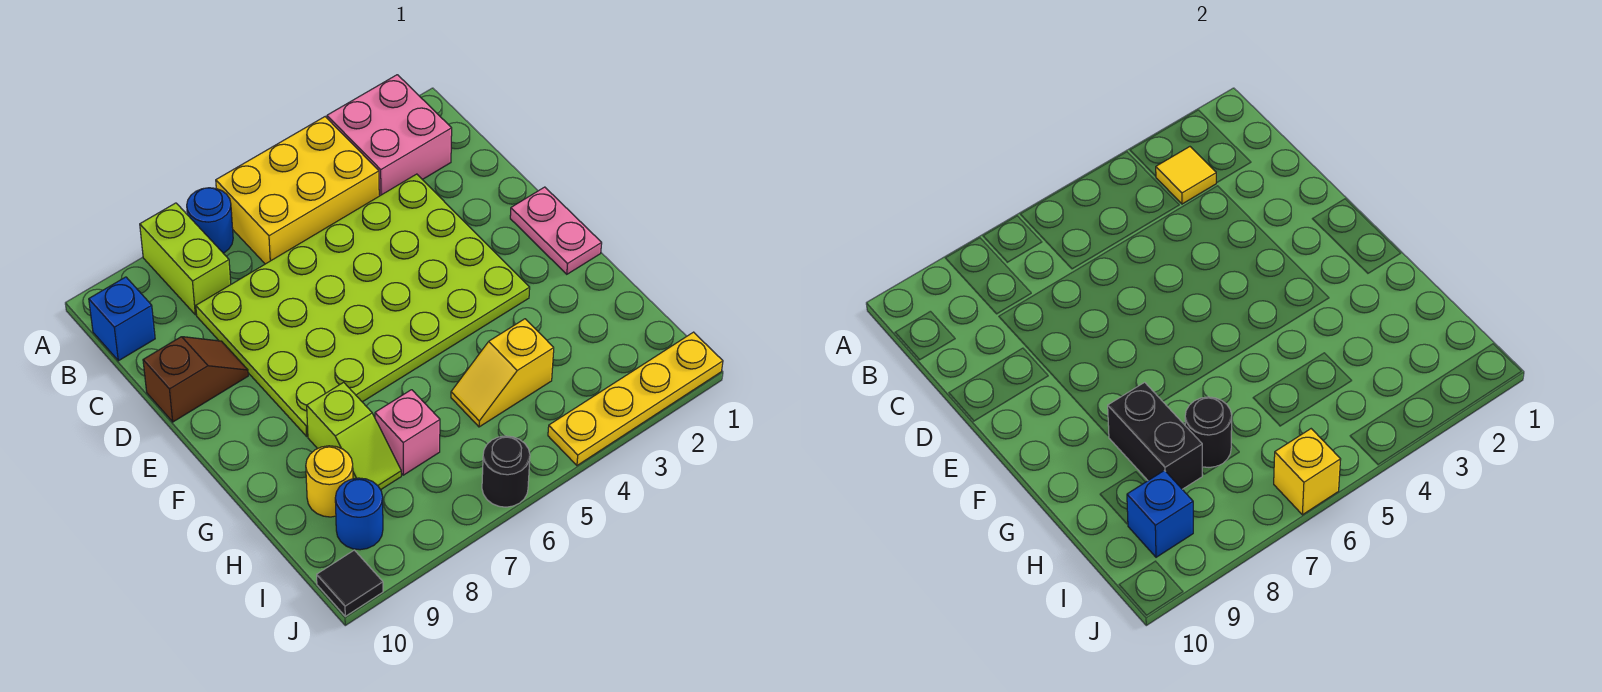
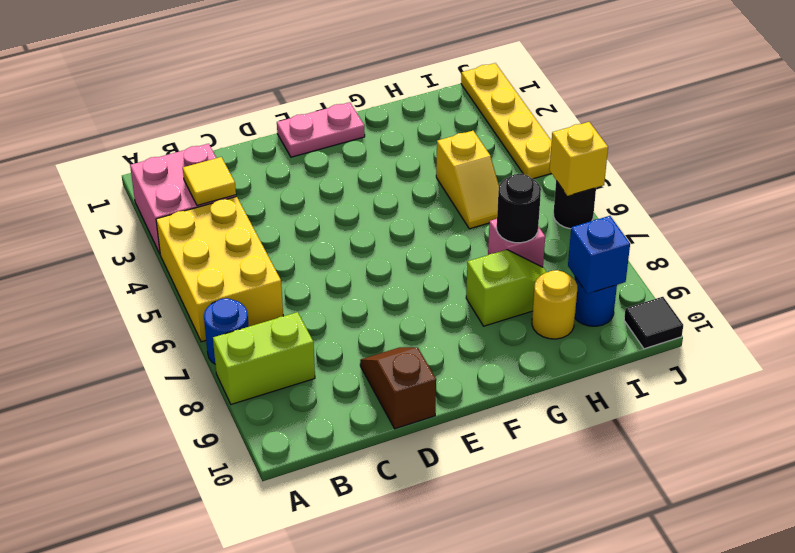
blue 1x1 brick [89,277,155,361] -> none
lime 4x6 plate [196,174,530,436] -> none
black 1x2 brick [1108,382,1202,489] -> none

